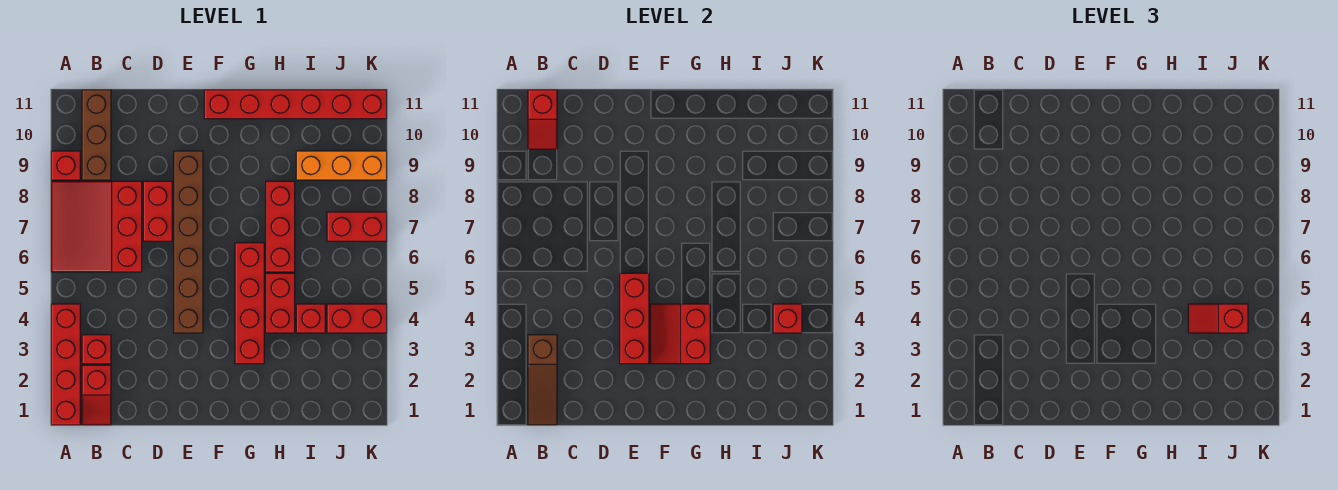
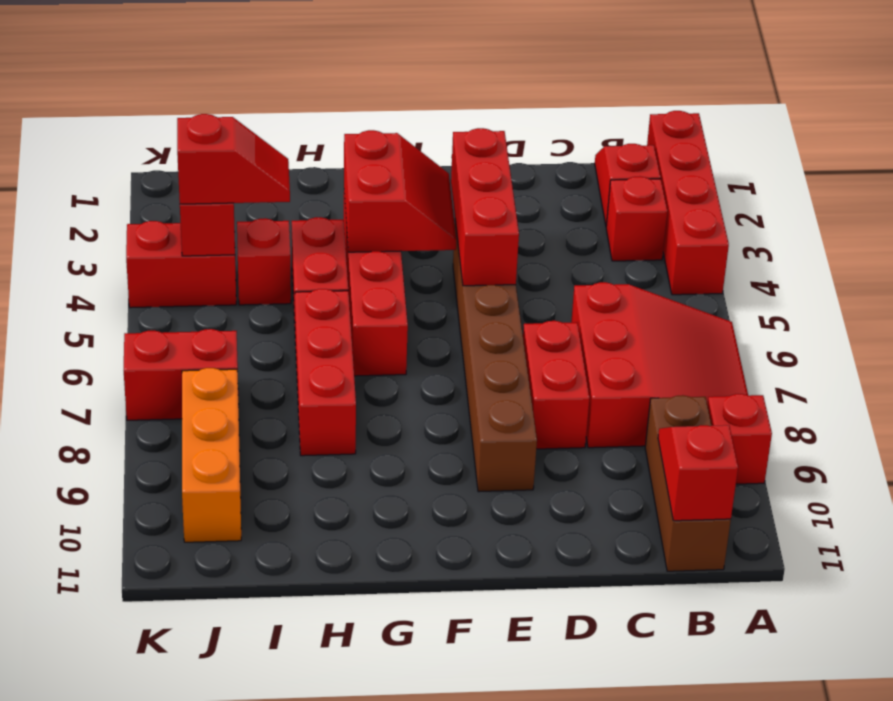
brown 1x3 slope [528,335,557,425] -> none
red 1x6 brick [204,90,387,119] -> none
orange 1x3 brick [296,151,387,180] -> orange 1x3 brick turned to [182,368,241,542]

